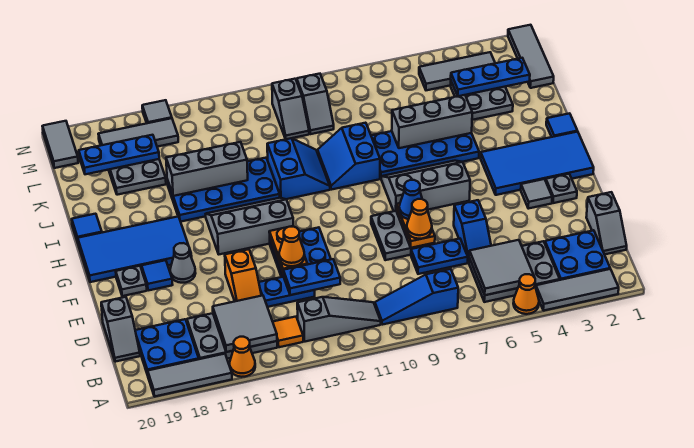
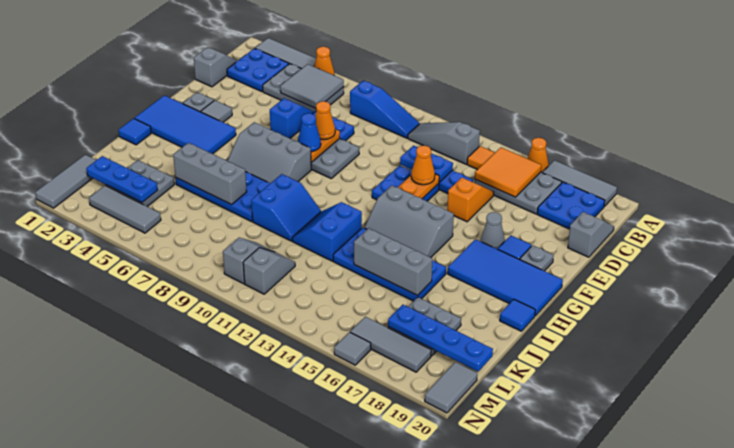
grey 2x2 tile [213,295,277,352] -> orange 2x2 tile [475,148,541,197]
blue 1x3 plate [79,135,159,174] -> blue 1x4 plate [388,305,493,372]

